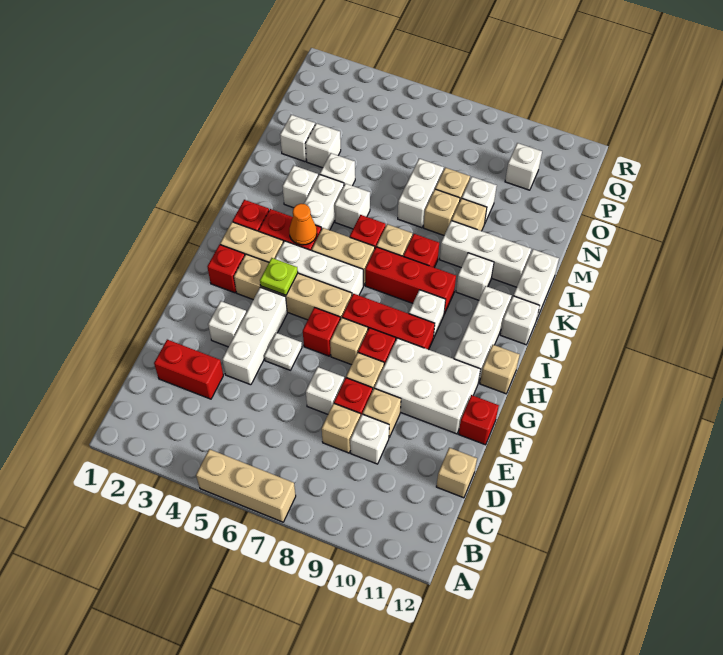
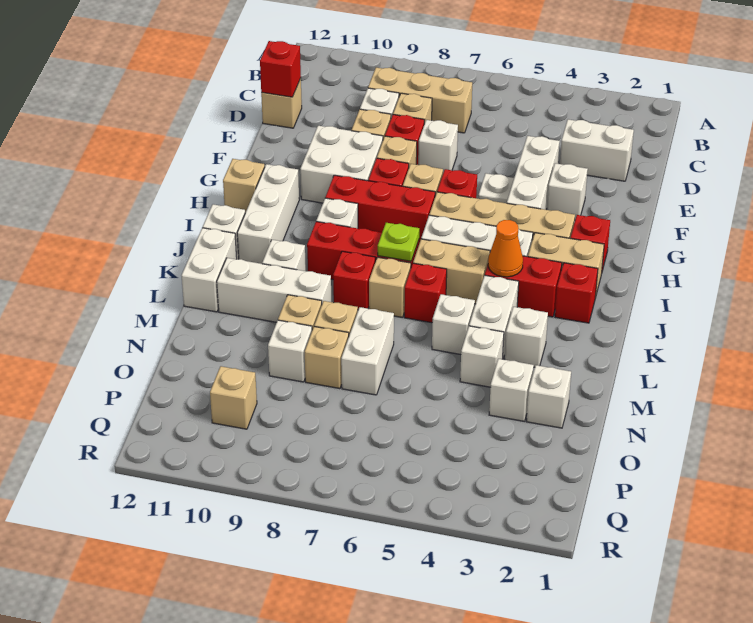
tan 1x3 brick [196,449,296,522] -> tan 1x3 brick moved to [368,67,472,133]
red 1x2 brick [154,340,223,399] -> white 1x2 brick [560,119,634,181]
white 2x3 brick [374,338,481,434] -> white 2x2 brick [300,126,383,203]
red 1x1 brick [459,395,499,445] -> red 1x1 brick moved to [260,41,301,97]
lime 1x1 plate [260,258,298,295] -> lime 1x1 plate moved to [378,223,419,261]
white 1x1 brick [505,143,542,190] -> tan 1x1 brick [210,366,257,429]

